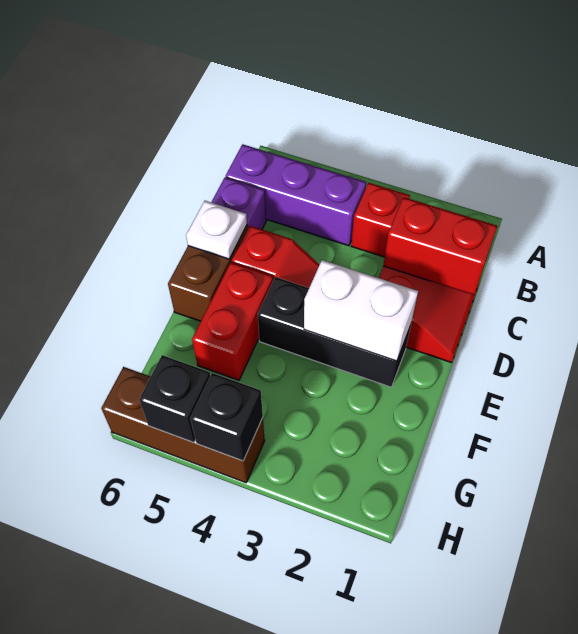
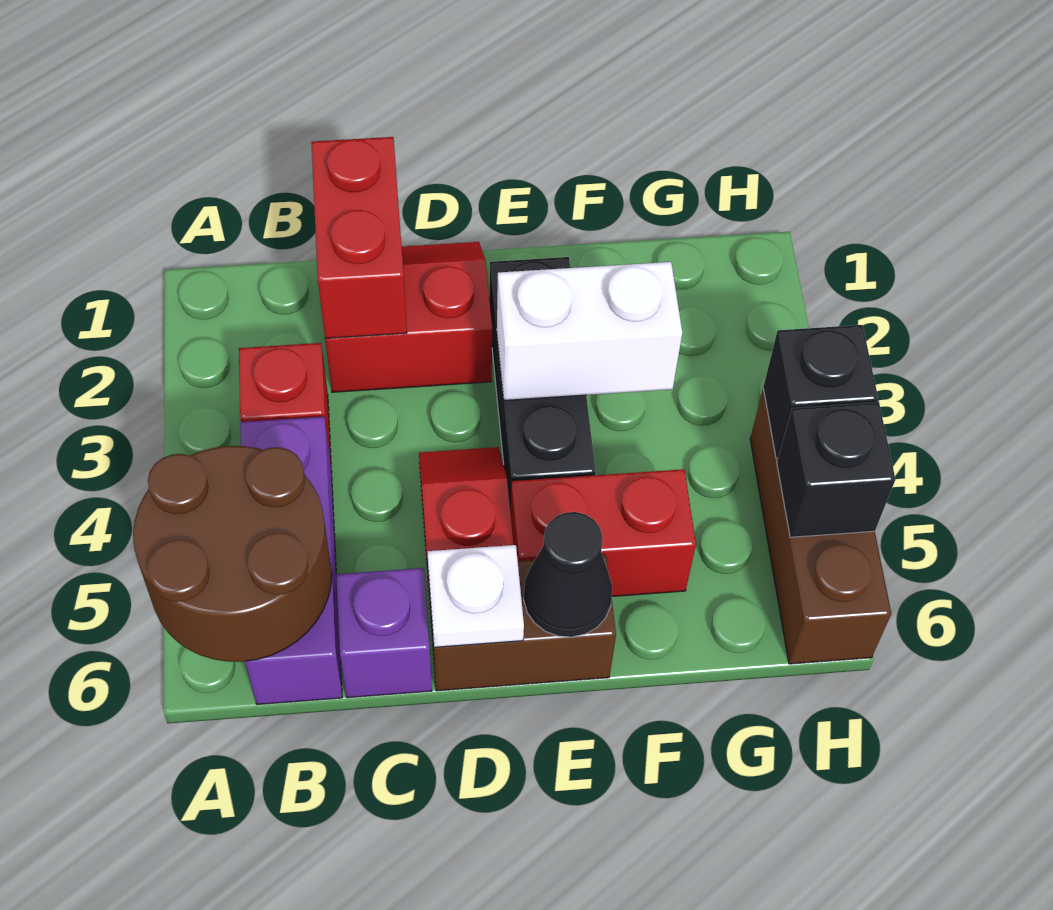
none -> brown 2x2 round brick [133,446,332,662]
white 1x2 brick [304,260,418,361] -> white 1x2 brick turned to [497,262,682,401]
none -> black 1x1 cone [524,512,612,637]

